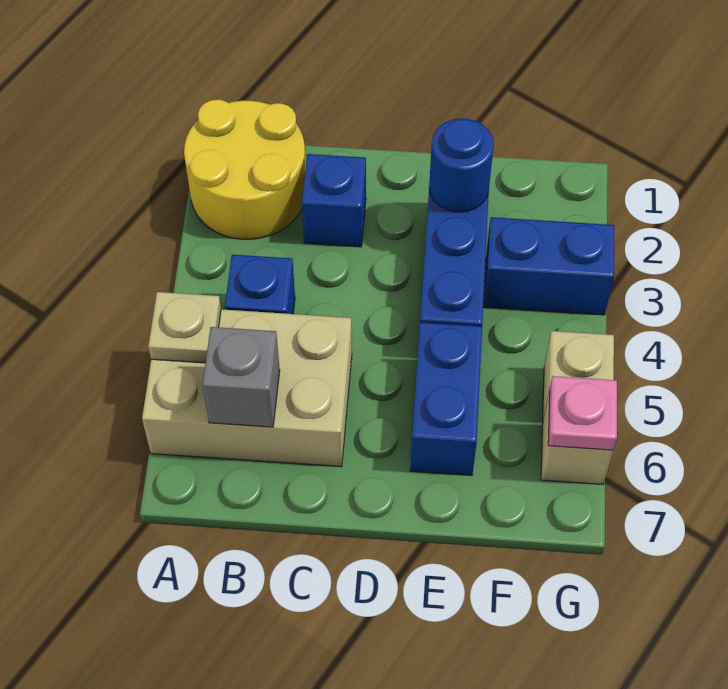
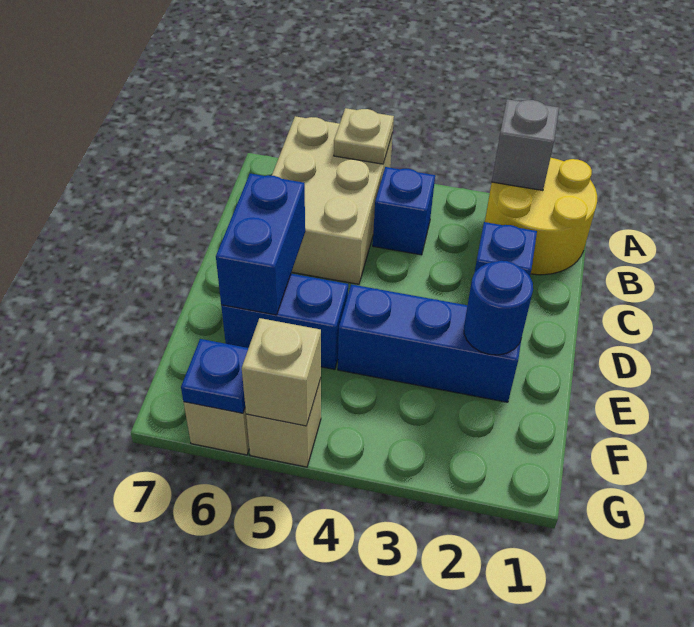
grey 1x1 brick [203,327,280,427] -> grey 1x1 brick moved to [492,99,559,191]
blue 1x2 brick [484,217,614,315] -> blue 1x2 brick moved to [216,174,305,315]
none -> tan 1x1 brick [242,318,321,426]
pink 1x1 plate [548,376,617,450] -> blue 1x1 plate [181,339,248,413]

